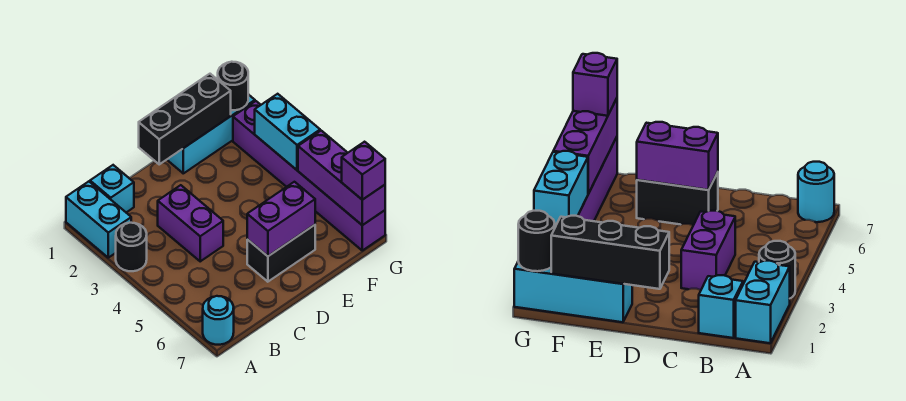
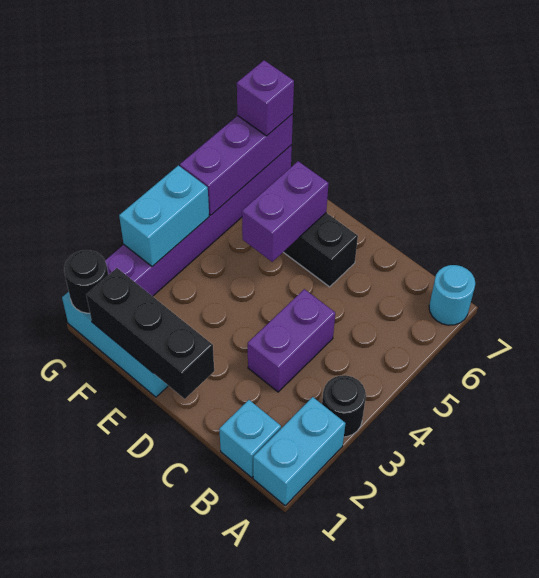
purple 1x2 brick [247,182,315,256] -> purple 1x2 brick turned to [242,161,329,262]

